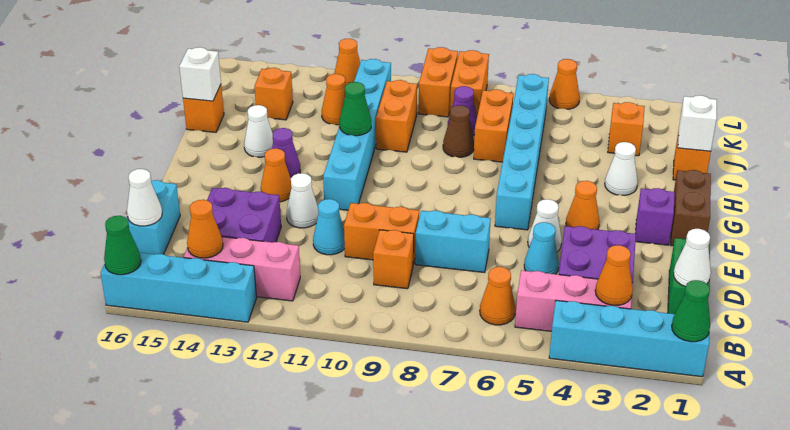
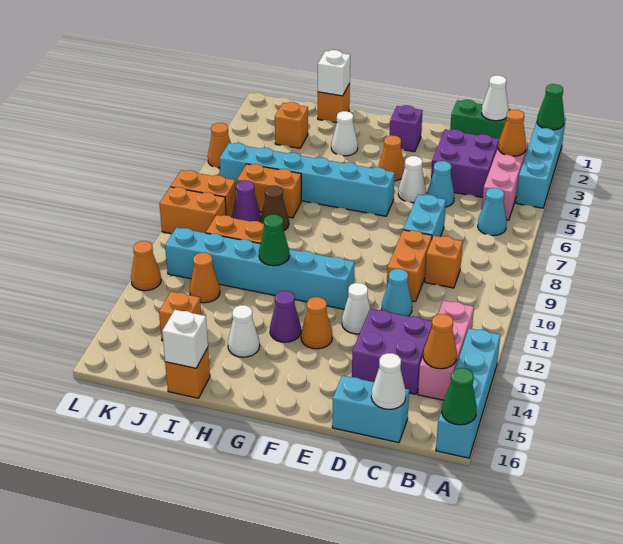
orange 1x1 cone [480,267,515,325] -> cyan 1x1 cone [478,188,507,236]
brown 1x2 brick [671,170,711,246] -> none

